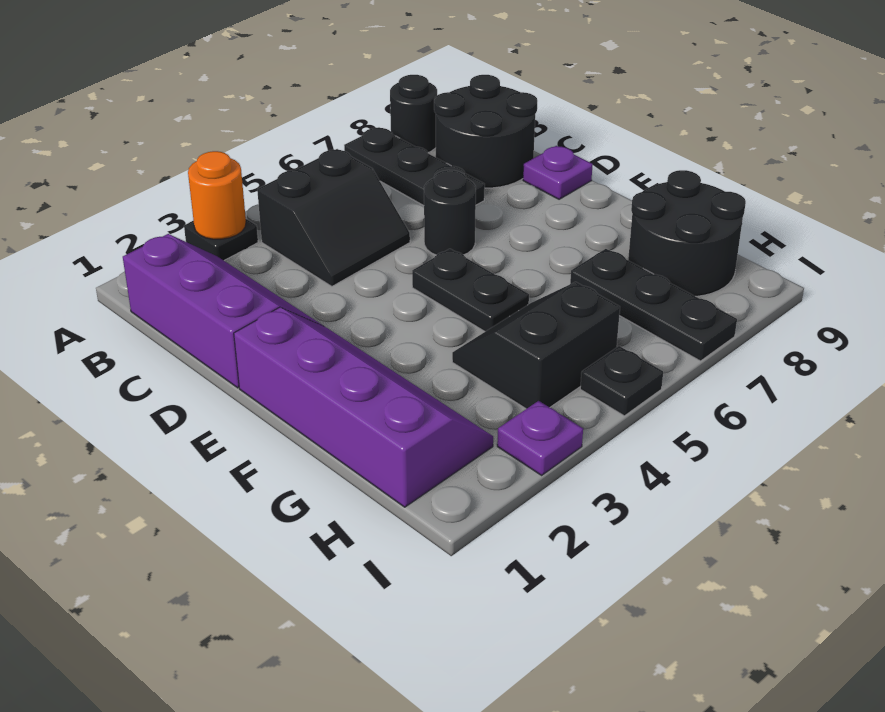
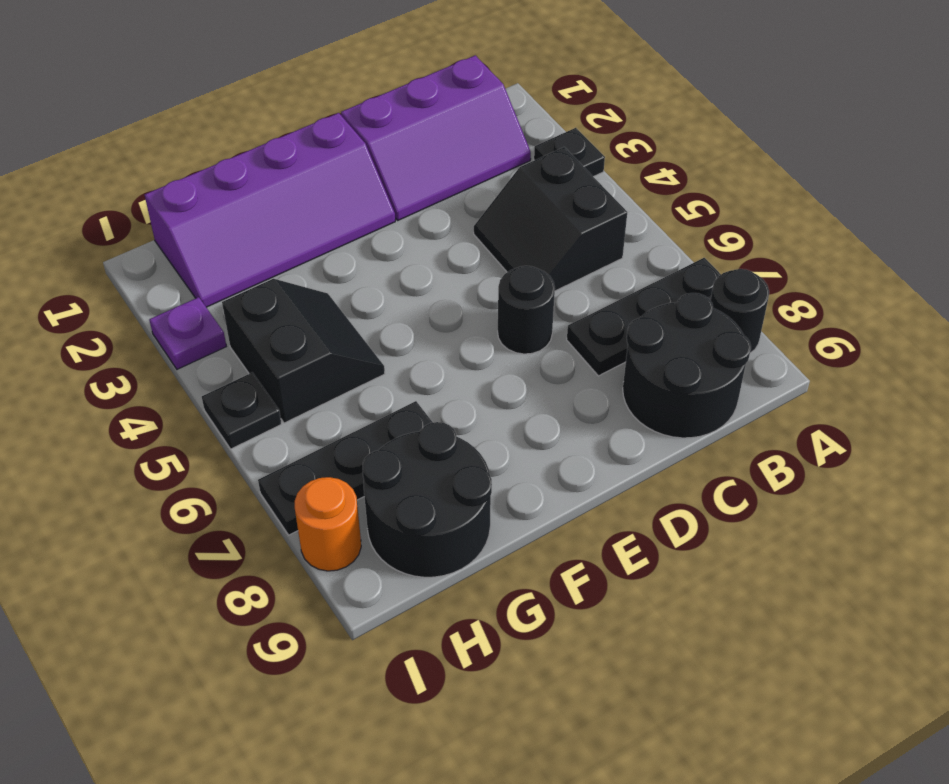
orange 1x1 round brick [188,151,246,239] -> orange 1x1 round brick moved to [295,477,361,571]
purple 1x1 plate [523,146,593,199] -> none
black 1x2 plate [412,249,529,331] -> none

